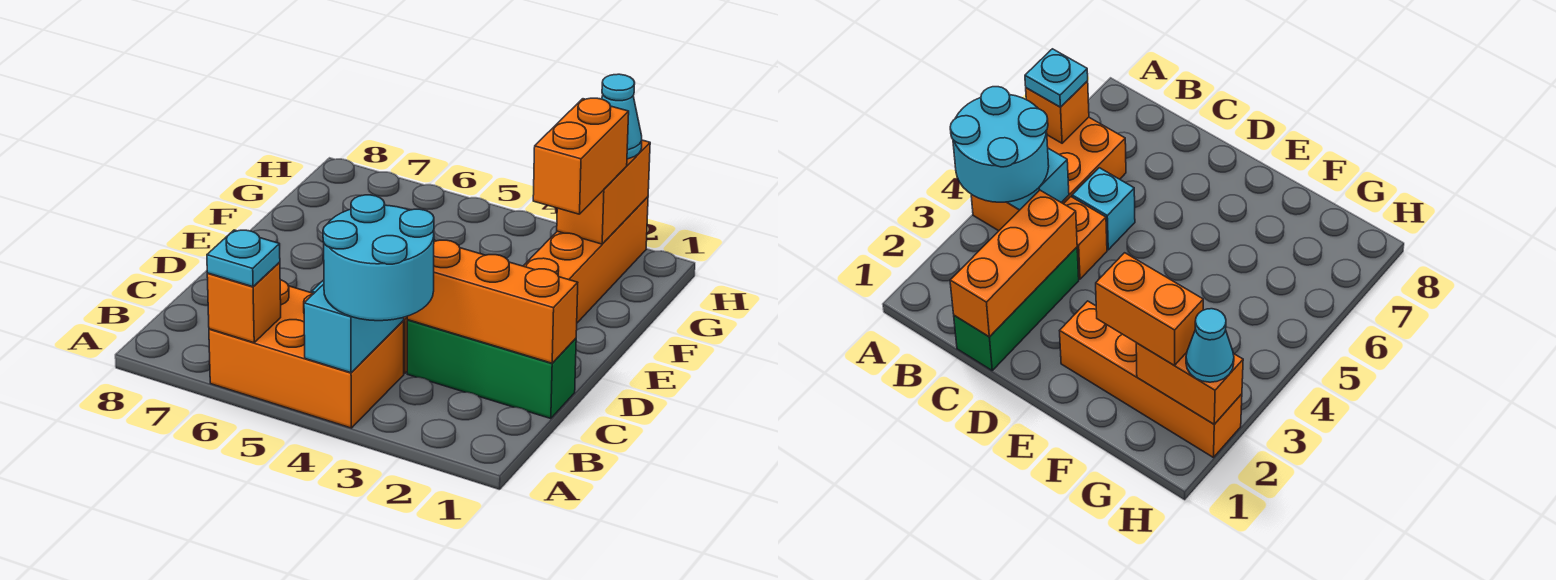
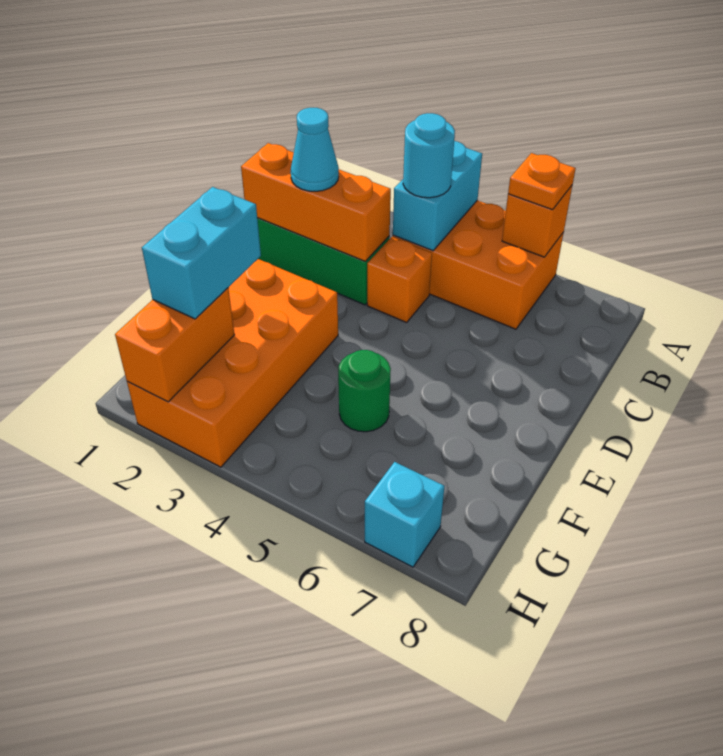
cyan 2x2 round brick [323,195,434,321] -> cyan 1x1 round brick [403,113,455,198]
cyan 1x1 plate [207,230,280,287] -> orange 1x1 plate [508,153,576,210]
cyan 1x1 brick [1072,168,1135,250] -> cyan 1x1 brick moved to [365,462,445,567]
orange 1x4 brick [524,197,648,323] -> orange 2x4 brick [127,259,338,467]
orange 1x2 brick [533,98,629,214] -> cyan 1x2 brick [142,187,261,319]
none -> green 1x1 round brick [338,350,391,432]
cyan 1x1 cone [602,74,642,159] -> cyan 1x1 cone moved to [291,108,339,191]

